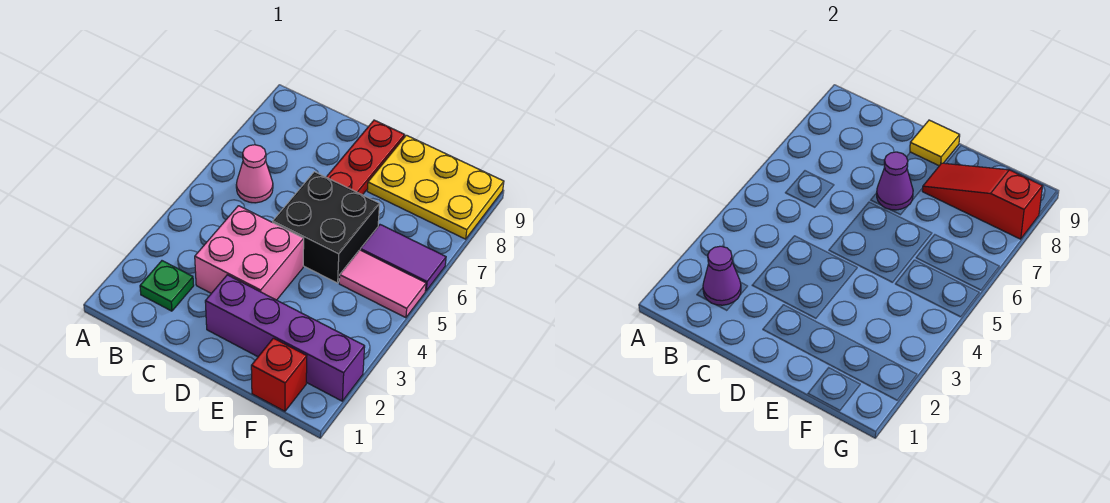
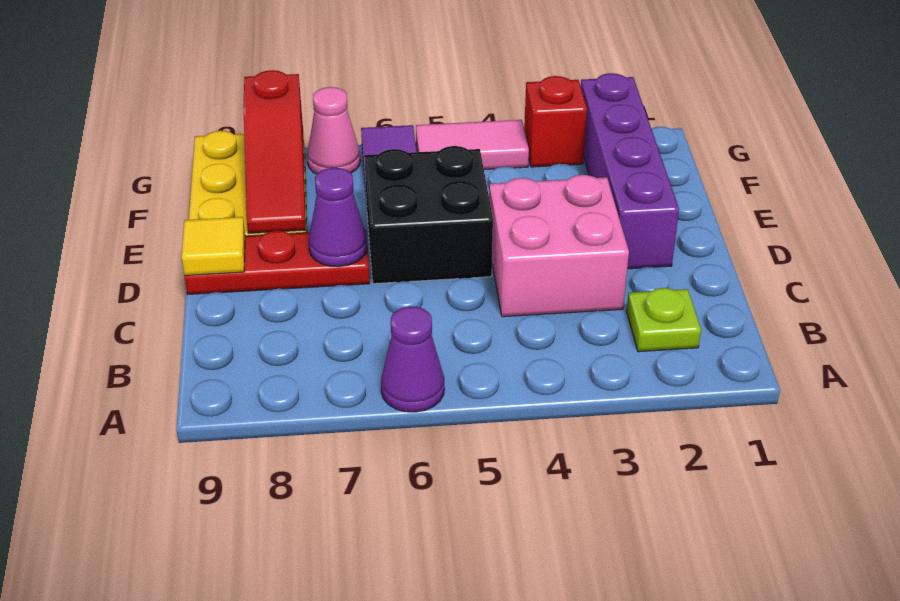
green 1x1 plate [140,261,194,311] -> lime 1x1 plate [627,288,701,352]
purple 1x1 cone [703,246,741,305] -> purple 1x1 cone moved to [381,306,444,412]
pink 1x1 cone [236,145,273,203] -> pink 1x1 cone moved to [307,87,360,174]
red 1x1 brick [251,338,307,411] -> red 1x1 brick moved to [524,76,587,167]
pink 1x2 tile [339,250,426,318] -> pink 1x2 tile turned to [416,120,529,169]

